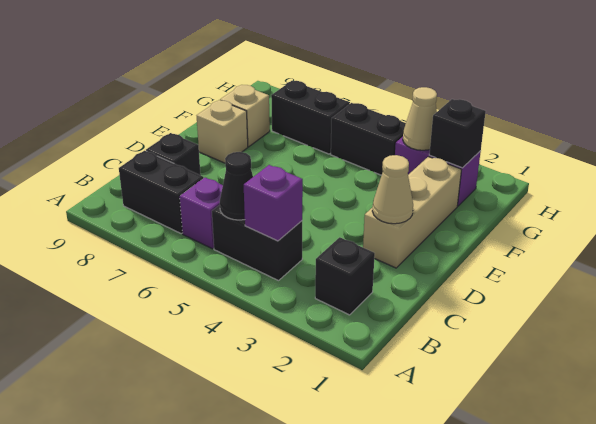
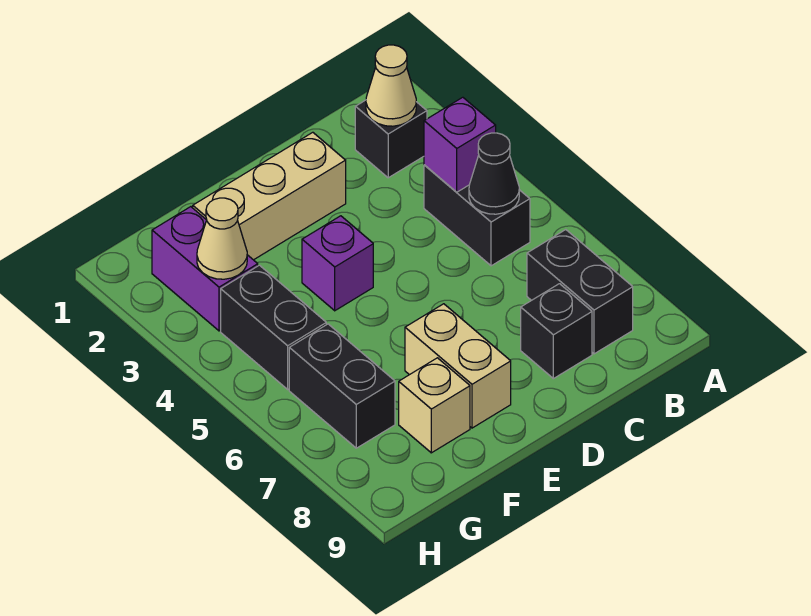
purple 1x1 brick [180,178,223,249] -> purple 1x1 brick moved to [302,216,373,311]
tan 1x1 cone [372,155,413,224] -> tan 1x1 cone moved to [366,45,416,126]
tan 1x1 brick [197,100,248,163] -> tan 1x2 brick [405,304,511,428]
black 1x1 brick [429,99,486,168] -> none

